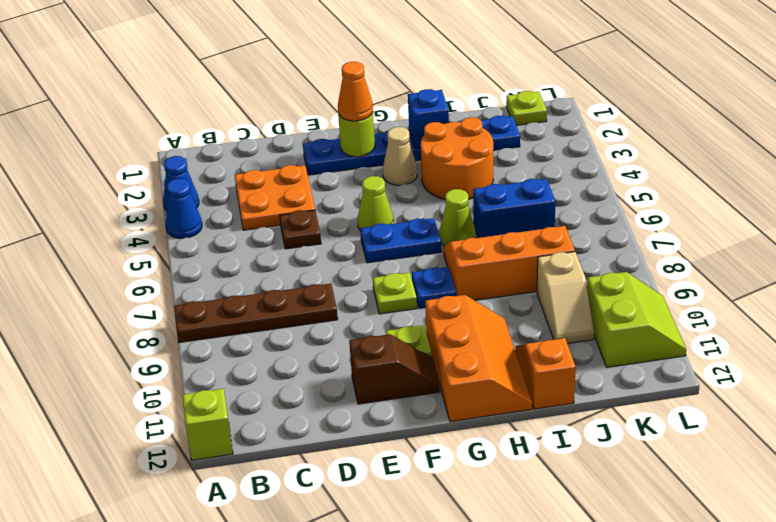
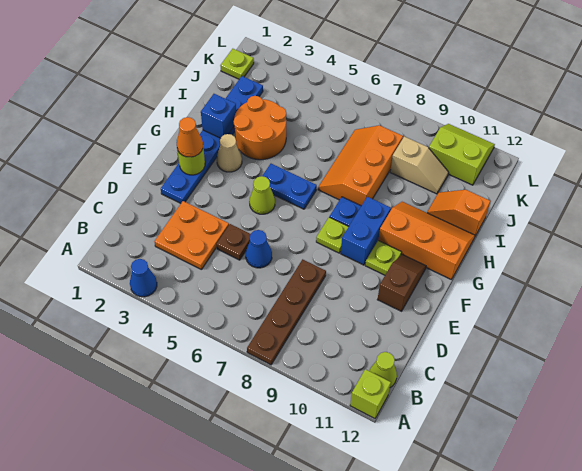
blue 1x1 cone [166,179,202,238] -> blue 1x1 cone moved to [246,230,272,268]
blue 1x2 plate [360,218,441,263] -> blue 1x2 plate turned to [262,164,317,209]
lime 1x1 cone [439,189,476,246] -> lime 1x1 cone moved to [370,352,397,388]
blue 1x2 brick [473,179,555,238] -> blue 1x2 brick moved to [341,197,391,265]

